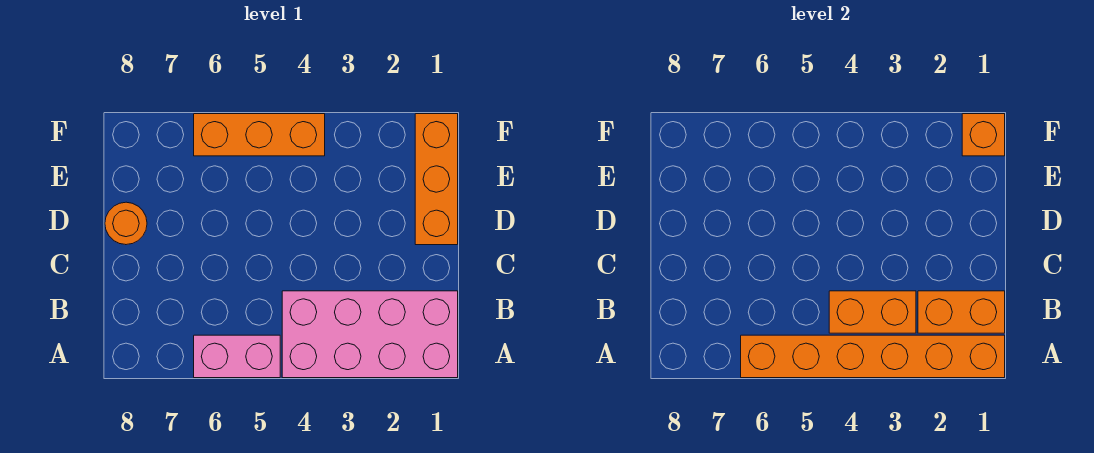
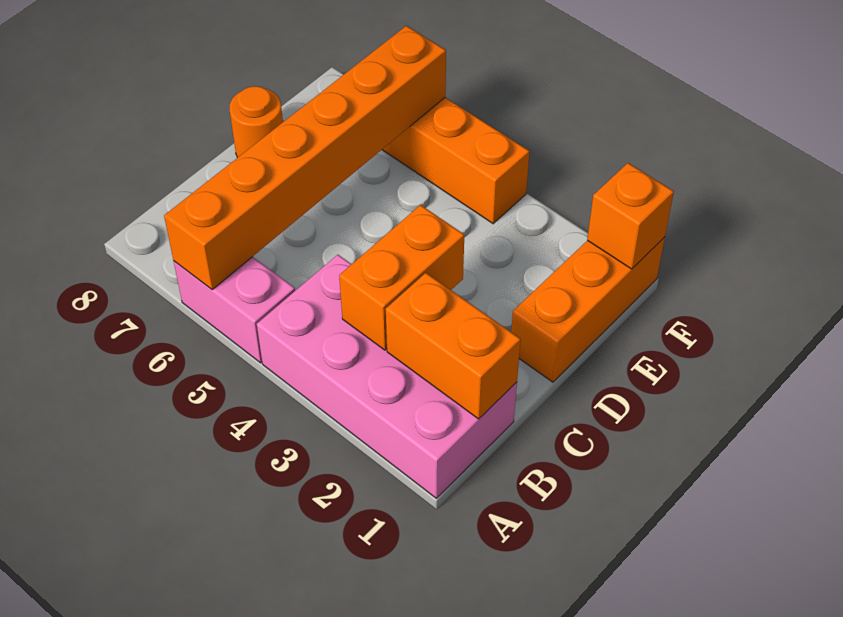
orange 1x6 brick [741,335,1005,378] -> orange 1x6 brick turned to [164,26,446,289]
orange 1x2 brick [829,291,916,333] -> orange 1x2 brick turned to [339,205,464,350]

